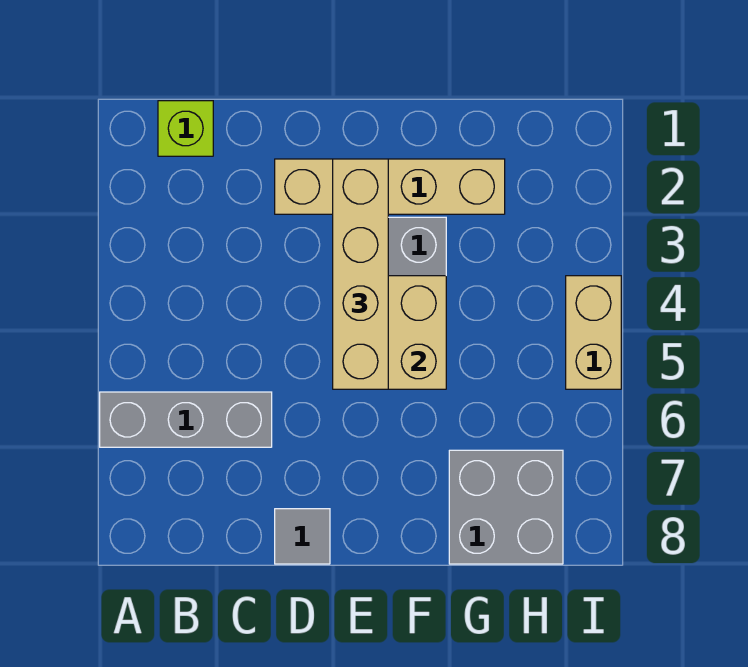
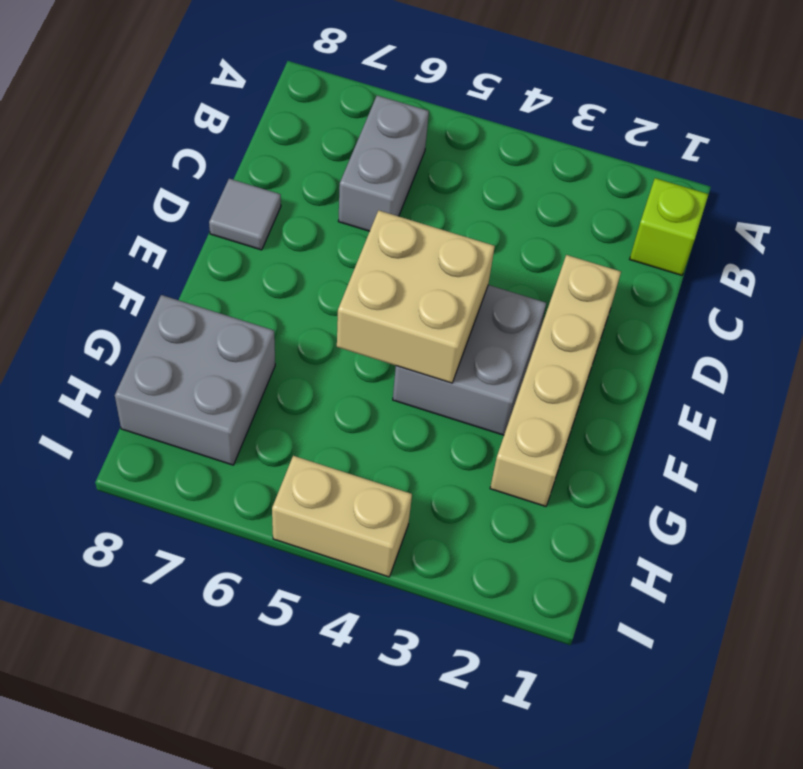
grey 1x3 brick [100,392,272,447] -> grey 1x2 brick [338,95,429,231]
tan 1x4 brick [333,159,388,389] -> none

